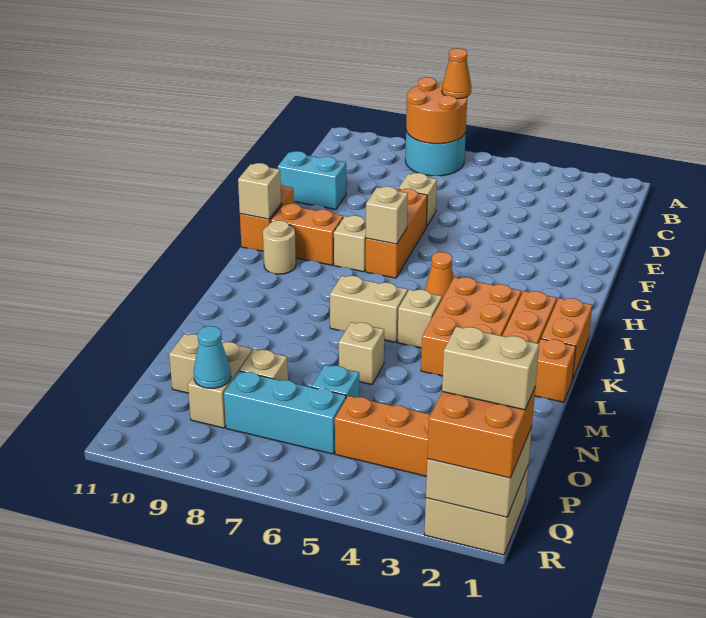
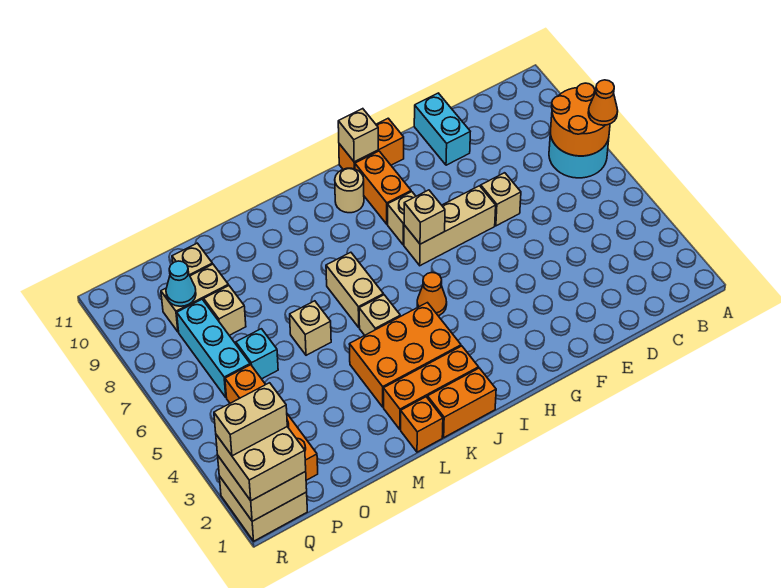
orange 1x3 brick [366,189,427,278] -> tan 1x3 brick [404,186,496,266]
orange 2x2 brick [427,388,535,478] -> tan 2x2 brick [216,427,306,501]
tan 1x2 brick [442,326,539,410] -> tan 1x2 brick turned to [214,383,287,456]

